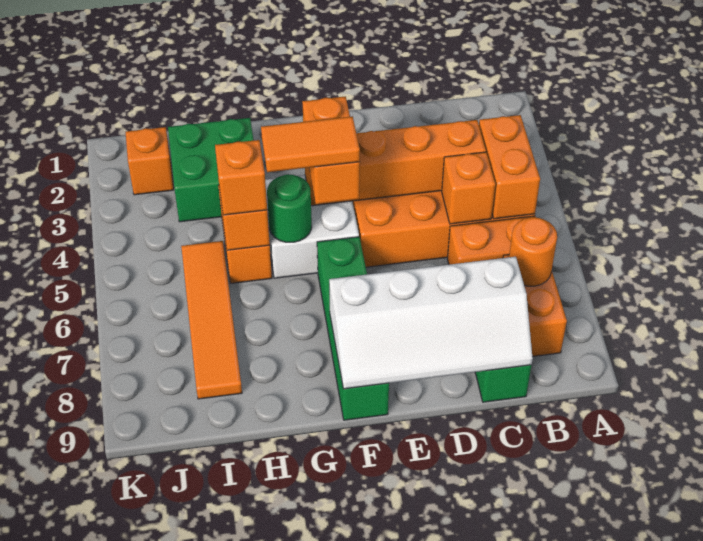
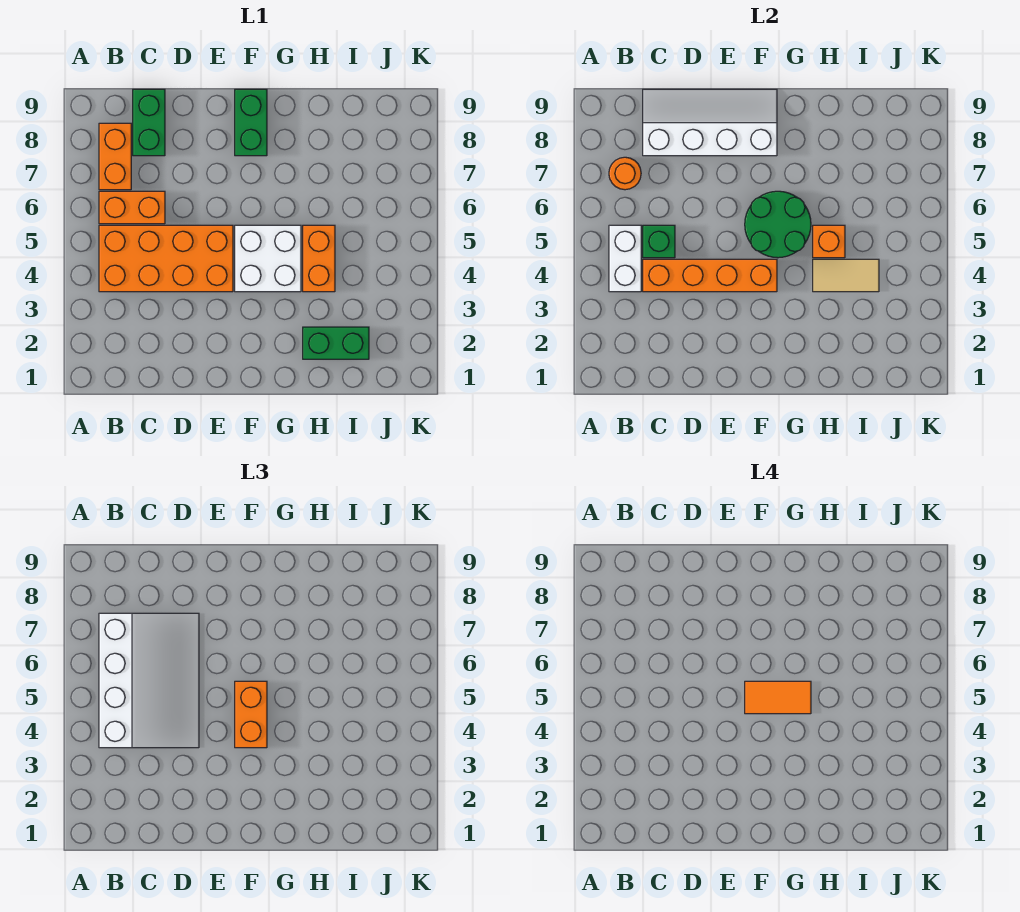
orange 1x2 brick [479,115,540,219] -> white 1x2 brick [609,225,641,292]
none -> white 3x4 slope [99,613,199,748]
orange 1x1 brick [442,152,495,224] -> green 1x1 brick [643,225,675,258]
green 1x4 brick [317,237,389,420] -> green 1x2 brick [235,89,267,156]
green 1x1 round brick [267,174,312,242] -> green 2x2 round brick [745,191,811,258]
green 2x2 brick [168,118,254,222] -> green 1x2 brick [303,327,369,359]
none -> tan 1x2 tile [813,259,879,292]
orange 1x1 brick [215,140,267,215] -> none
orange 1x4 tile [181,241,242,399] -> none
orange 1x1 brick [126,127,174,195] -> none

